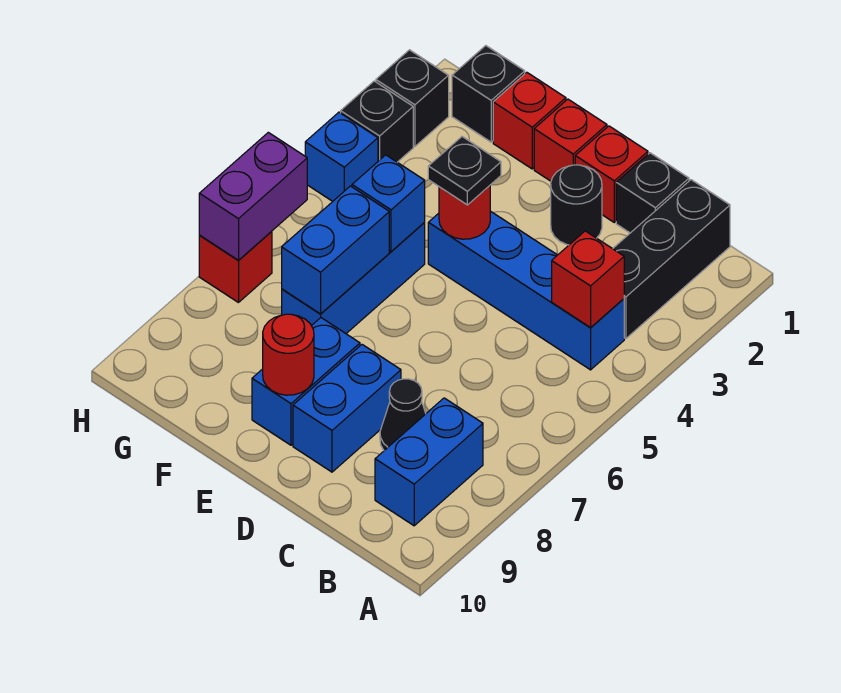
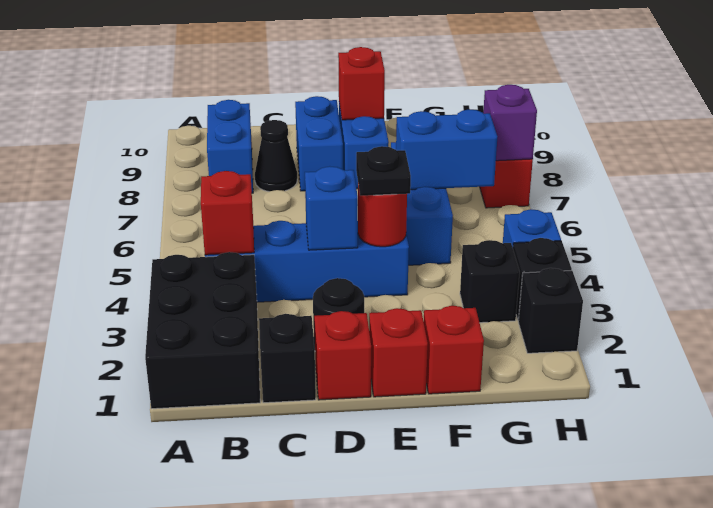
black 1x3 brick [613,180,730,339] -> black 2x3 brick [145,252,260,409]
red 1x1 round brick [263,314,314,395] -> red 1x1 brick [338,47,385,120]
blue 1x1 brick [352,155,425,251] -> blue 1x1 brick moved to [305,166,358,250]
blue 1x2 brick [282,186,389,314] -> blue 1x2 brick turned to [396,109,497,190]
black 1x1 brick [452,46,525,142] -> black 1x1 brick moved to [460,240,520,323]
purple 1x2 brick [199,132,307,261] -> purple 1x1 brick [483,85,537,161]

